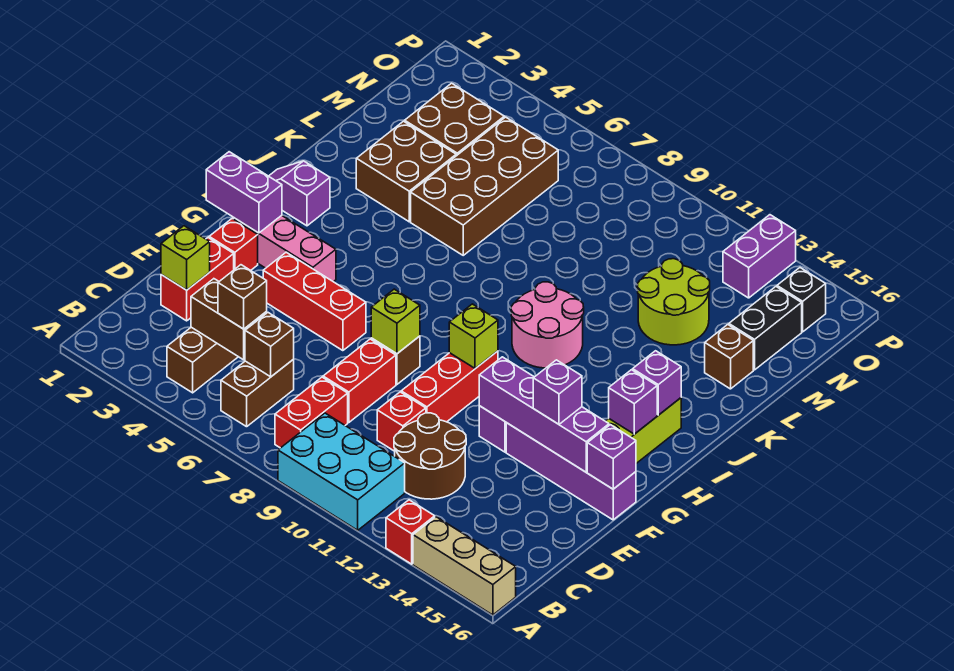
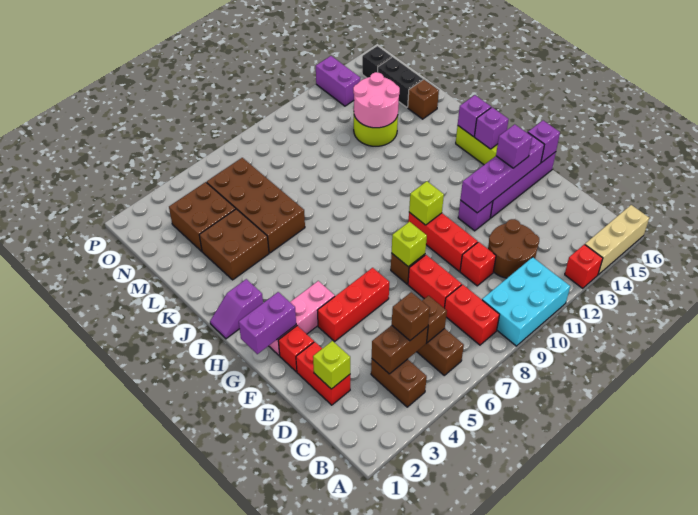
pink 2x2 round brick [511,282,584,368] -> pink 2x2 round brick moved to [353,72,400,128]

